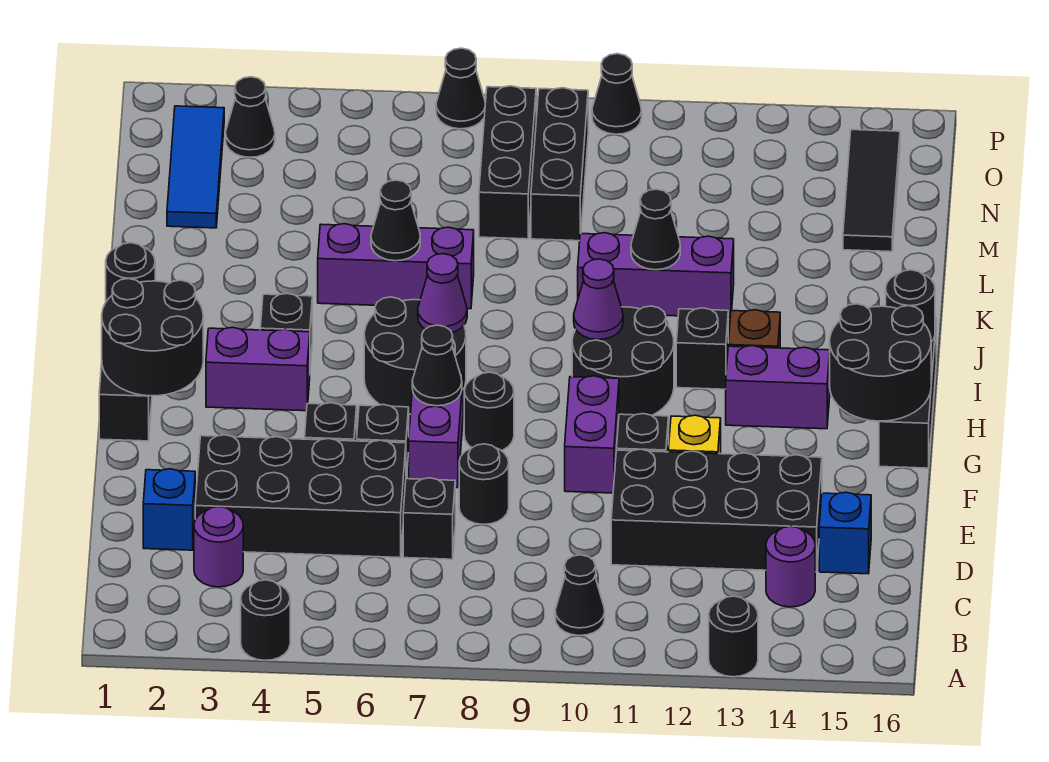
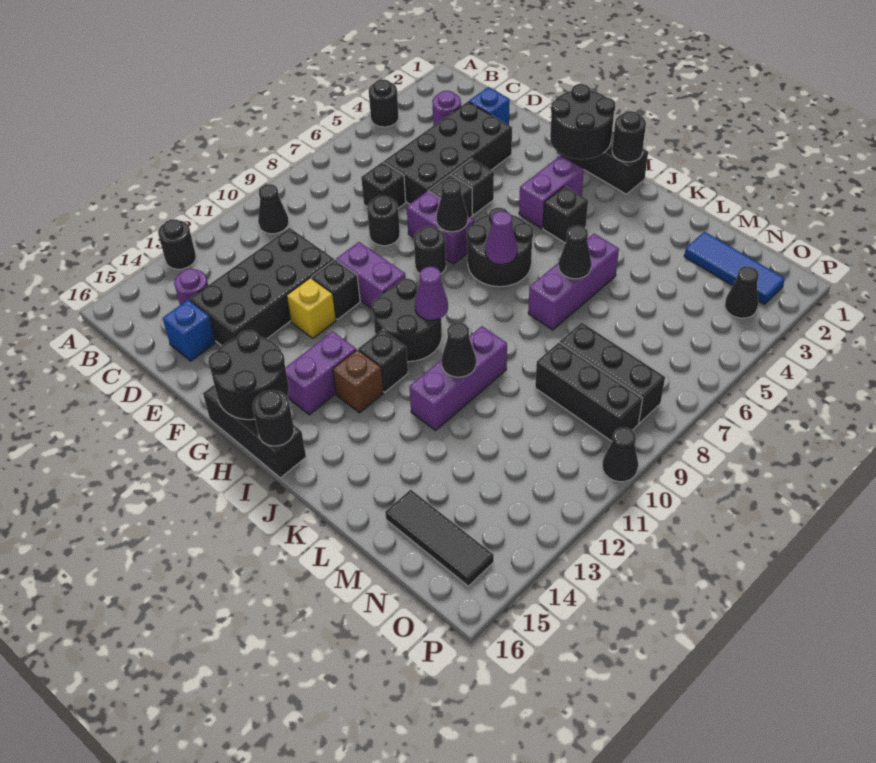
black 1x1 cone [436,48,485,129] -> none

